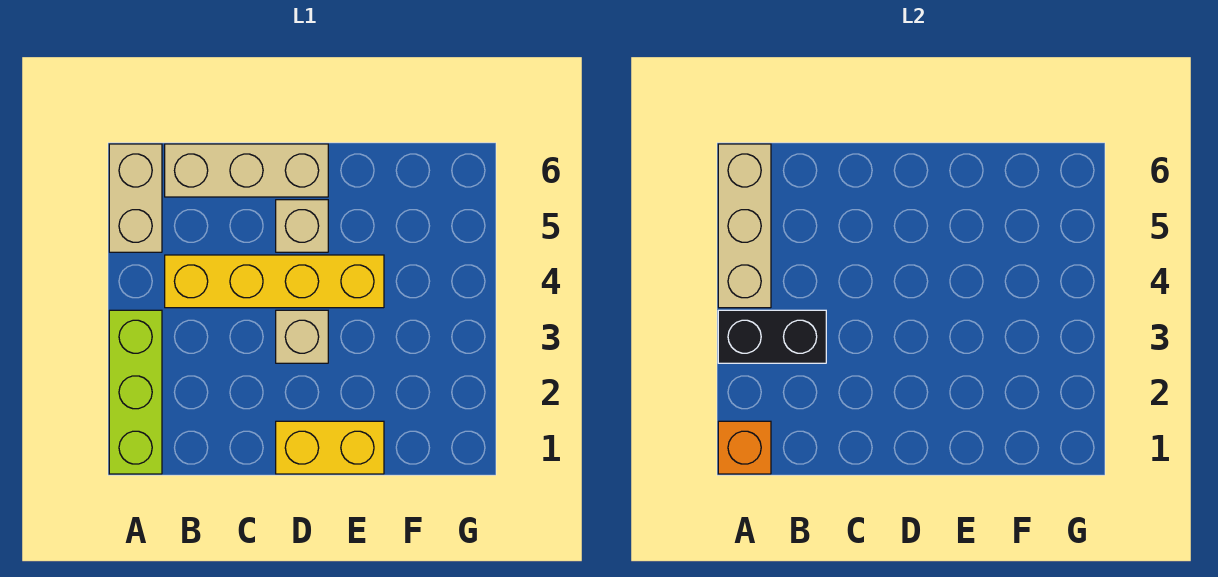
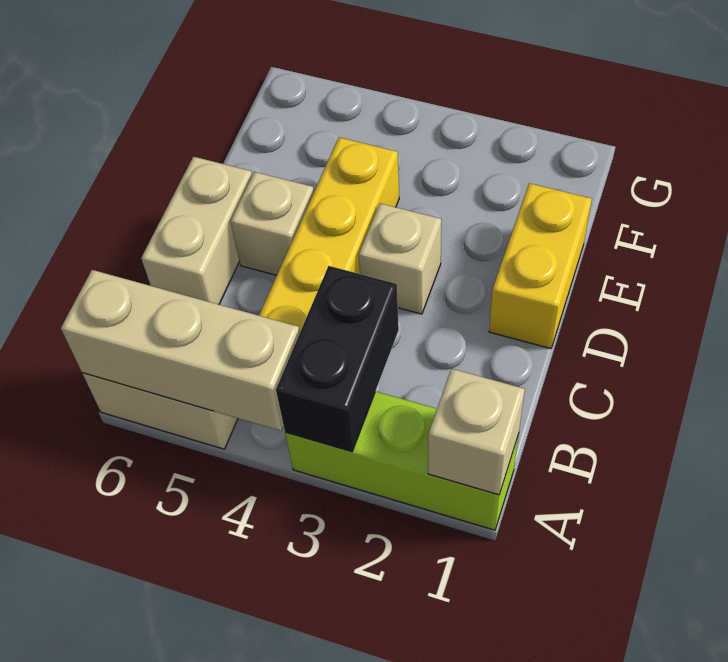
orange 1x1 brick [718,421,771,474] -> tan 1x1 brick [428,369,525,495]
tan 1x3 brick [165,144,328,197] -> tan 1x2 brick [141,157,252,305]

